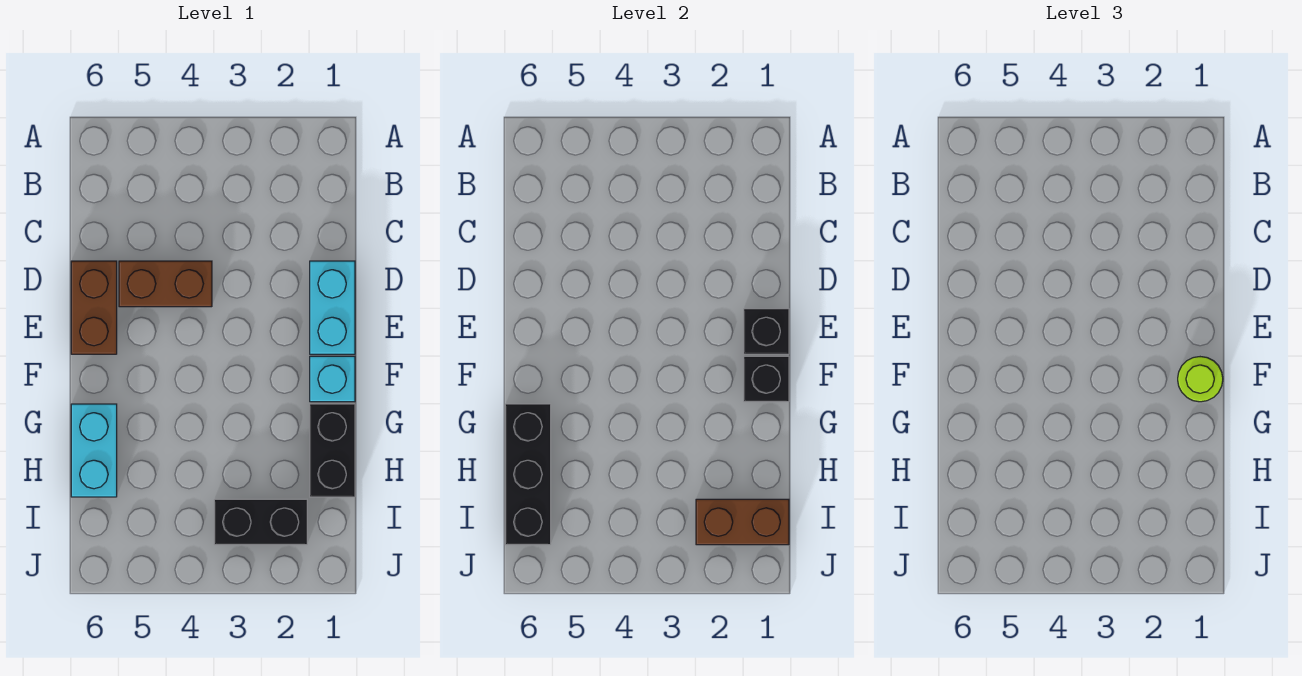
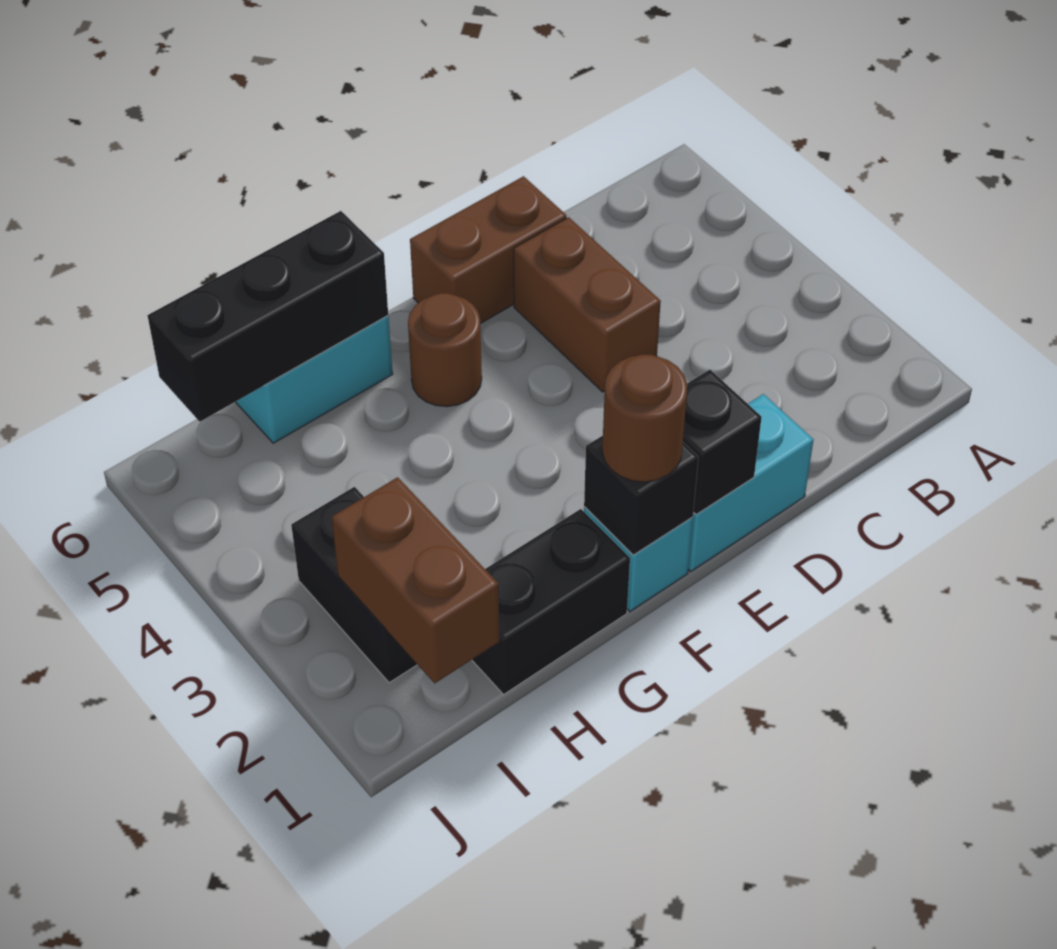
lime 1x1 round brick [1178,357,1223,402] -> brown 1x1 round brick [602,354,687,482]
none -> brown 1x1 round brick [408,293,482,407]

